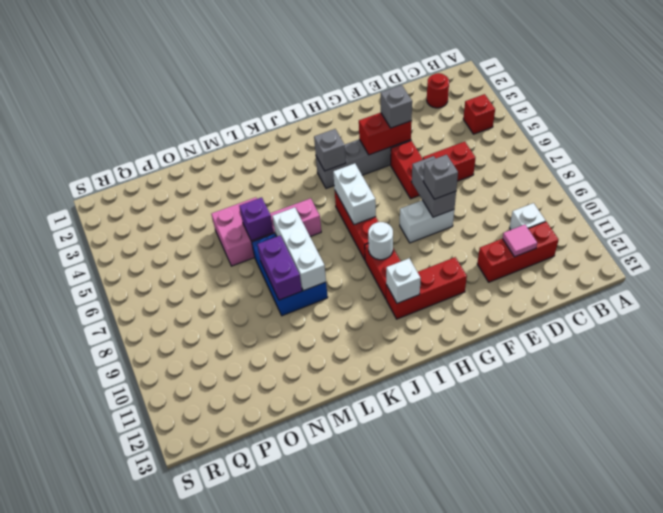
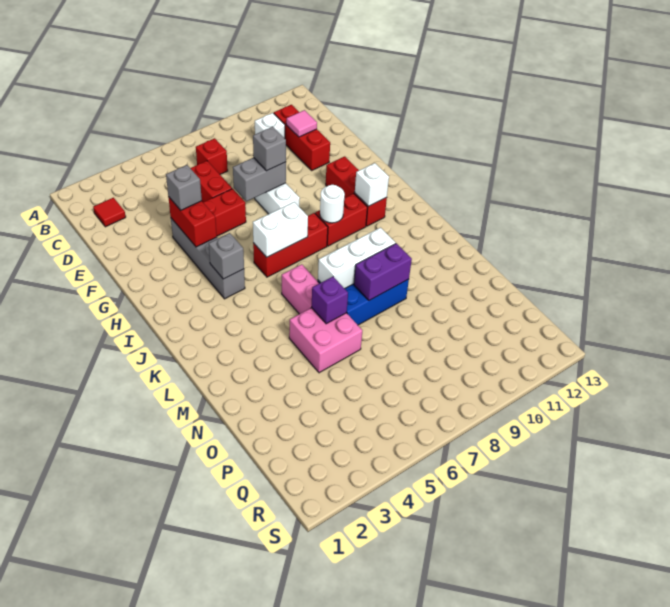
red 1x1 brick [463,94,495,134] -> red 1x1 brick moved to [196,138,228,174]
red 1x1 round brick [427,73,449,108] -> red 1x1 tile [93,198,126,227]

